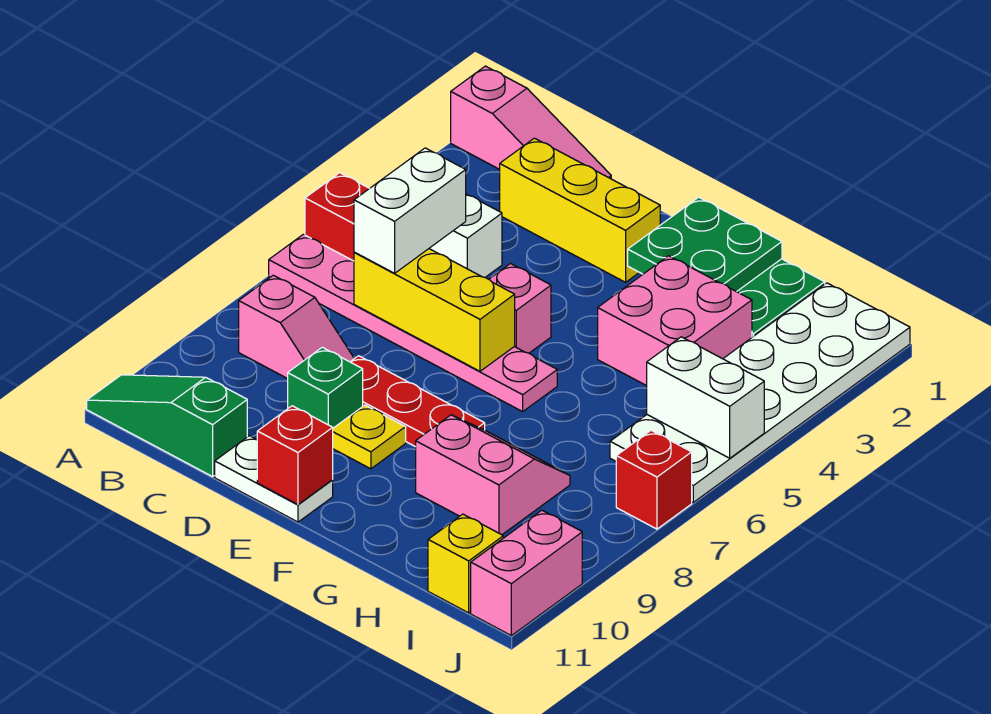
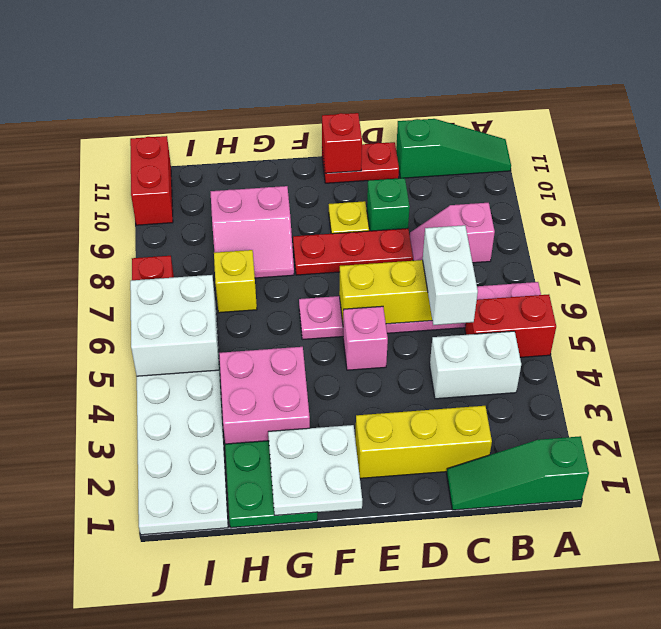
pink 1x3 slope [451,66,611,179] -> green 1x3 slope [447,436,589,510]
white 1x2 plate [215,436,333,522] -> red 1x2 plate [322,142,399,183]
green 2x2 plate [628,197,782,292] -> white 2x2 plate [268,425,362,516]
white 1x2 brick [647,337,764,458] -> white 2x2 brick [130,275,219,376]
yellow 1x1 brick [428,514,503,613] -> yellow 1x1 brick moved to [214,250,257,313]
pink 1x2 brick [471,510,582,636] -> red 1x2 brick [130,136,173,225]

